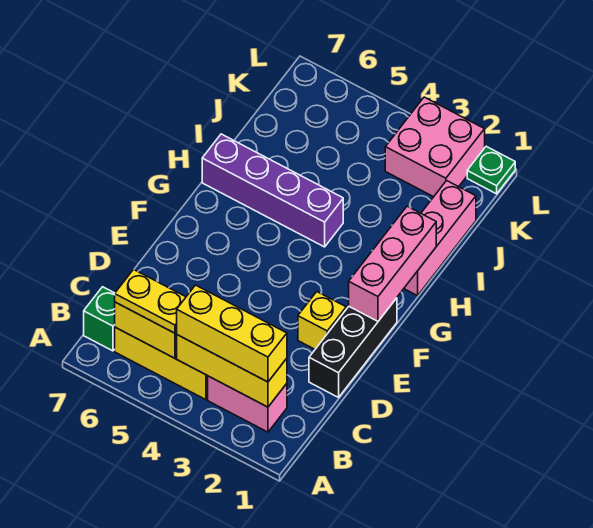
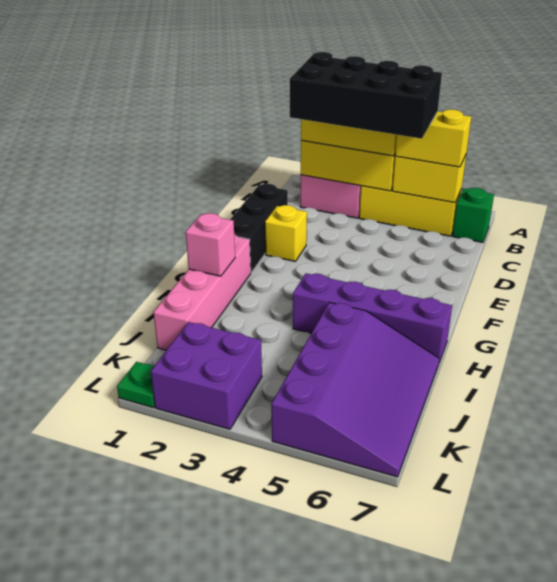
none -> black 2x4 brick [290,52,442,139]
yellow 1x2 plate [115,270,186,333] -> yellow 1x2 brick [395,109,471,167]
pink 1x3 brick [349,206,436,321] -> pink 1x1 brick [186,213,235,276]
pink 1x3 brick [404,181,476,296] -> pink 1x4 brick [153,234,251,350]
none -> purple 3x4 slope [271,302,439,477]
pink 2x2 brick [385,97,485,197] -> purple 2x2 brick [151,322,262,429]

